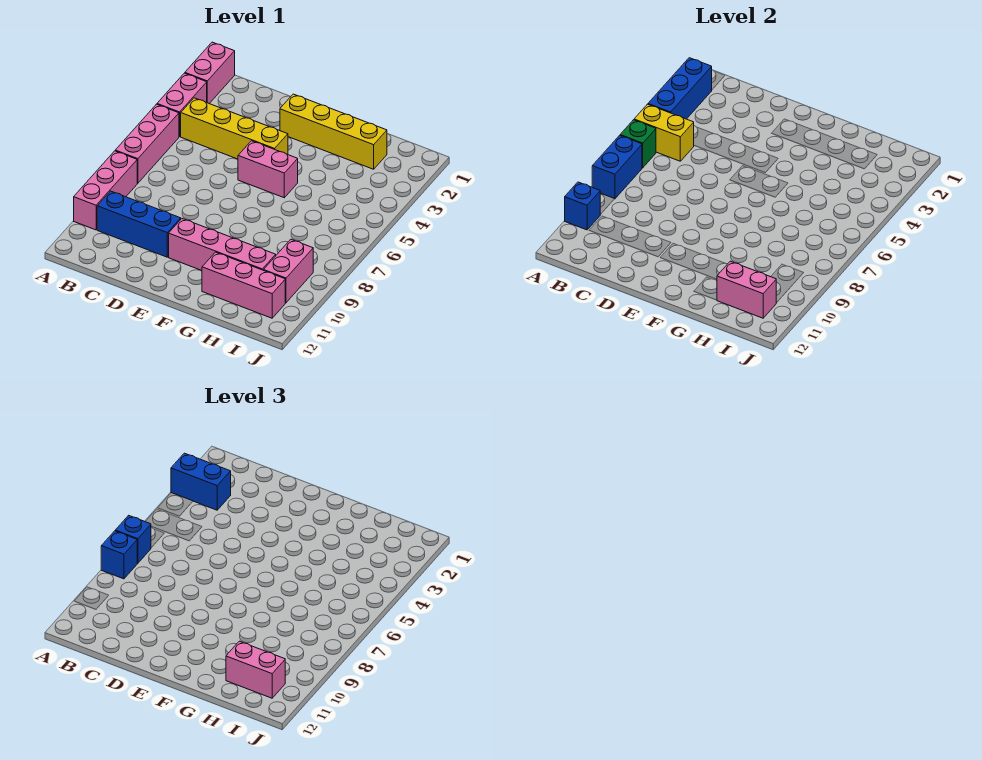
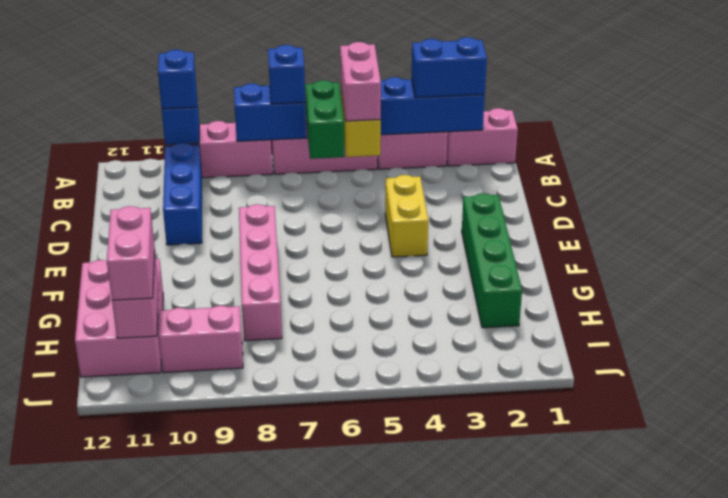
blue 1x2 brick [171,453,231,510] -> blue 1x2 brick turned to [411,37,487,98]
green 1x1 brick [620,120,656,168] -> green 1x2 brick [305,80,344,159]
blue 1x1 brick [101,531,137,579] -> blue 1x1 brick moved to [158,50,196,109]
yellow 1x4 brick [181,98,288,159] -> yellow 1x2 brick [385,175,428,257]
yellow 1x4 brick [280,94,387,169] -> green 1x4 brick [462,193,522,328]
pink 1x2 brick [238,141,298,198] -> pink 1x2 brick moved to [340,42,381,121]
pink 1x4 brick [169,219,276,270] -> pink 1x4 brick moved to [239,204,282,341]
pink 1x3 brick [202,252,285,318] -> pink 2x3 brick [75,259,163,377]

